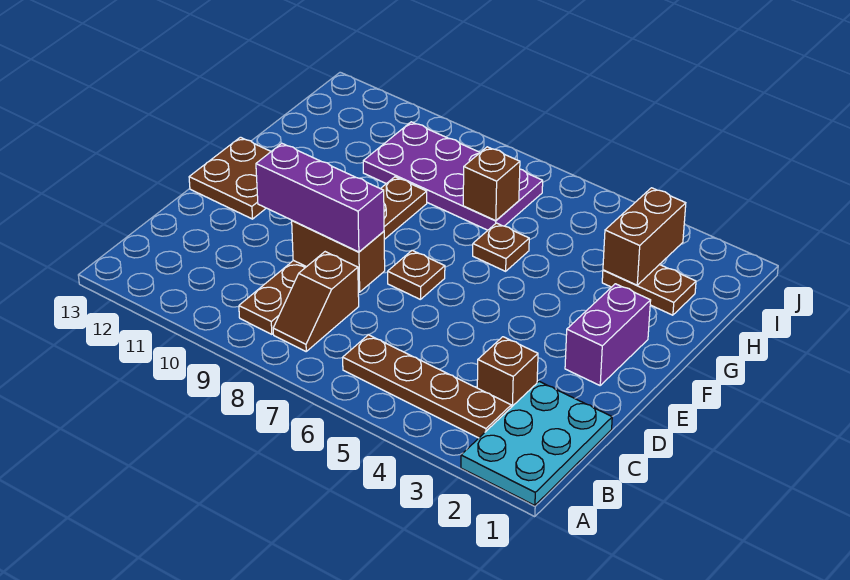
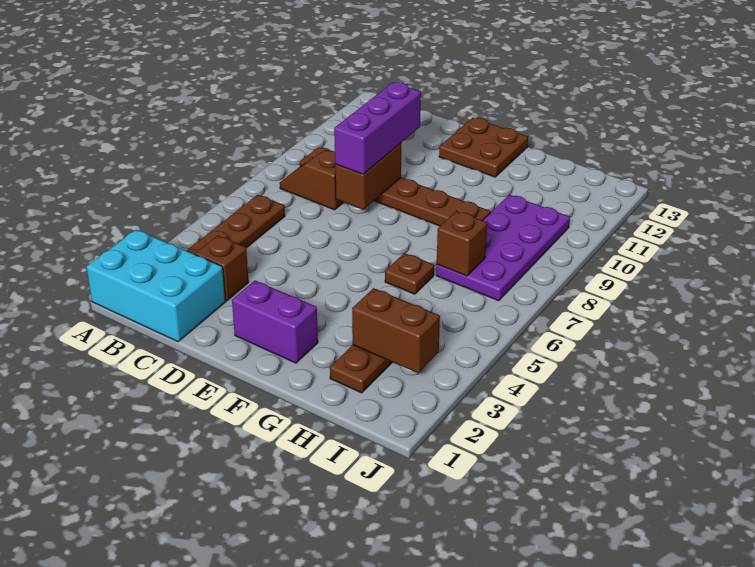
cyan 2x3 plate [461,382,612,505] -> cyan 2x3 brick [87,230,225,342]
brown 1x1 plate [388,250,445,300] -> none

